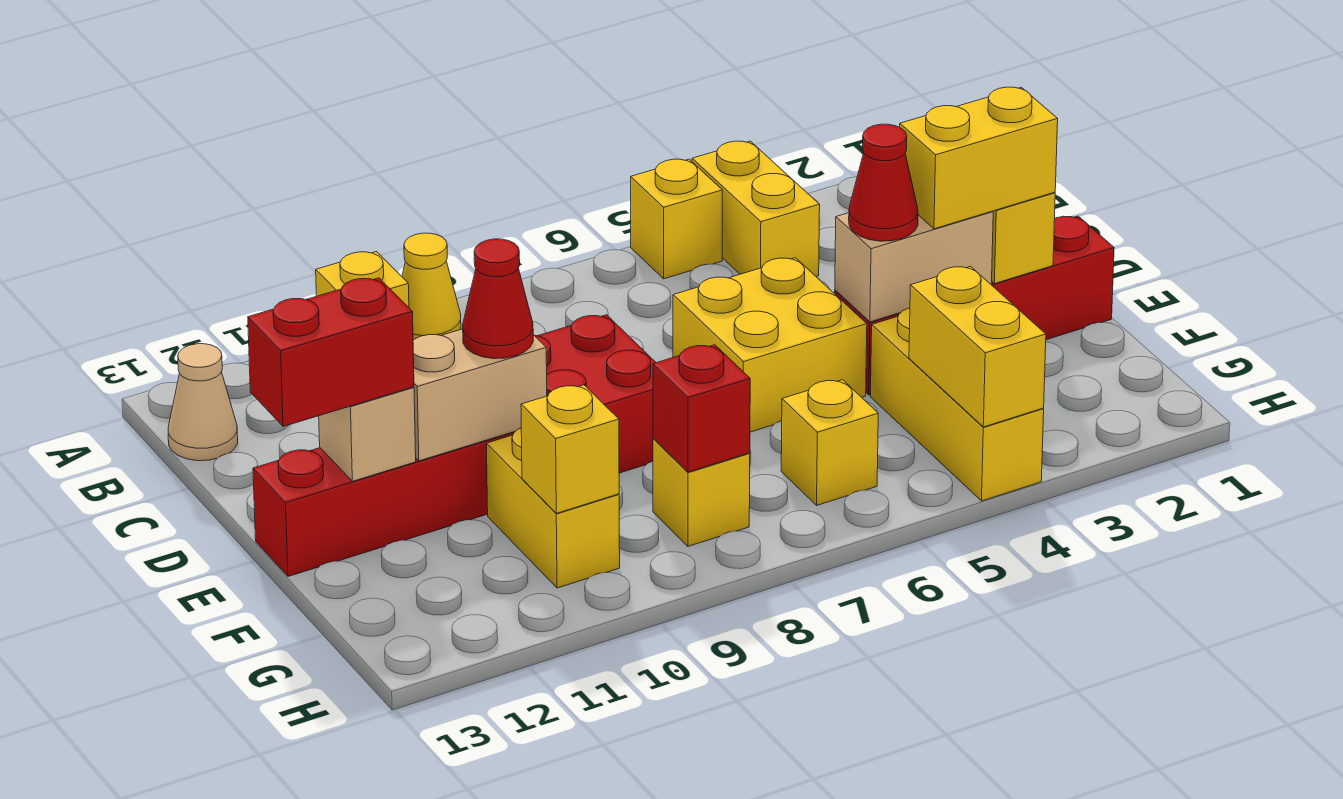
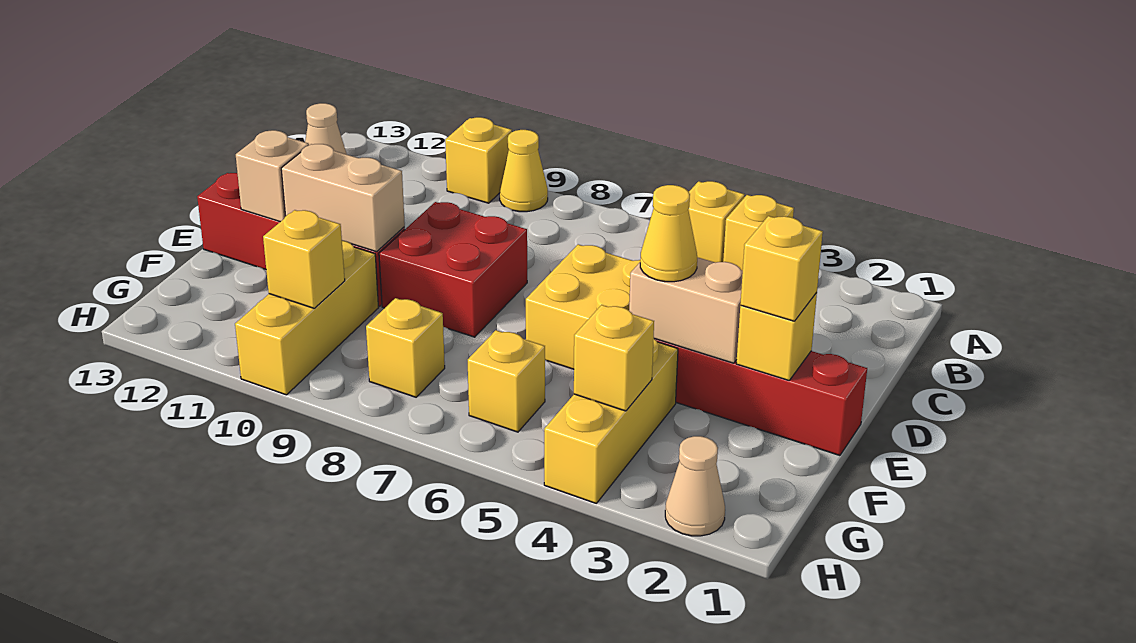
yellow 1x2 brick [692,141,820,276] -> yellow 1x1 brick [723,195,794,270]
yellow 1x2 brick [900,87,1058,229] -> yellow 1x1 brick [740,216,823,321]
red 1x1 cone [849,124,918,241] -> yellow 1x1 cone [640,185,697,282]
red 1x1 cone [463,239,533,359] -> none
red 1x2 brick [248,278,414,427] -> none
yellow 1x2 brick [487,428,620,588] -> yellow 1x3 brick [235,241,379,395]
yellow 1x2 brick [909,266,1046,427] -> yellow 1x1 brick [574,305,654,411]
red 1x1 brick [653,345,750,472] -> none
none -> tan 1x1 cone [665,436,725,536]

